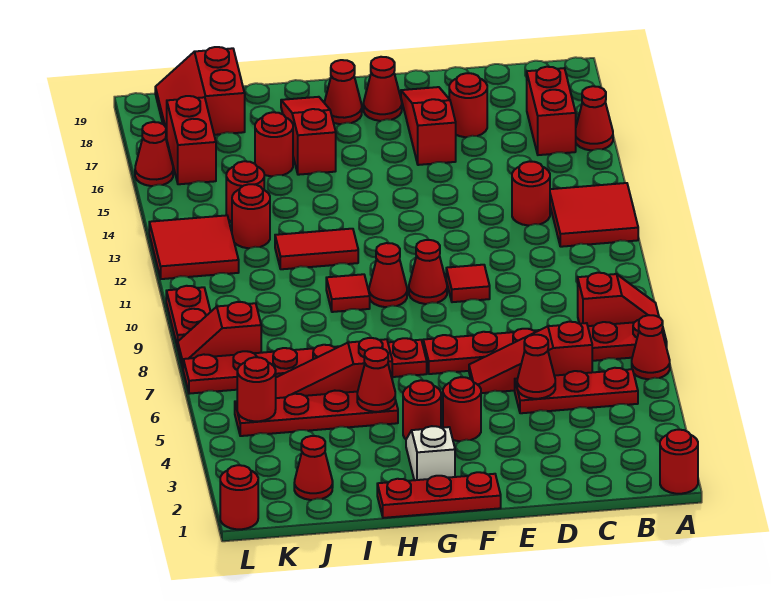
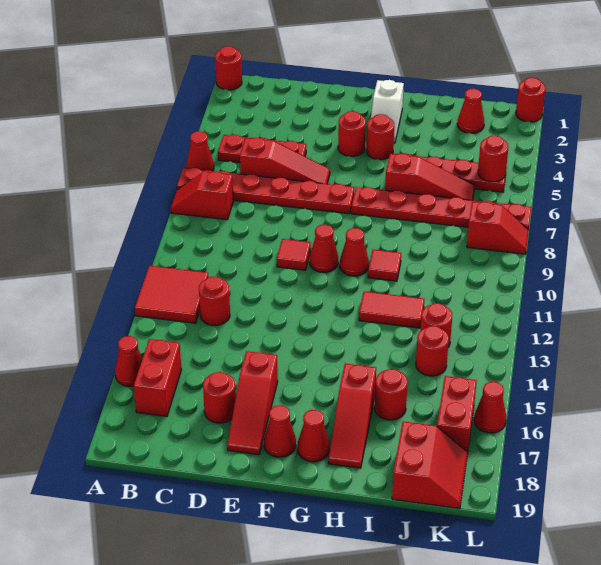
red 1x1 cone [517,335,555,399] -> none
red 1x3 plate [377,472,501,518] -> none
red 1x1 cone [357,348,395,412] -> none
red 2x2 tile [149,215,239,279] -> none
red 1x2 plate [166,286,211,347] -> none

